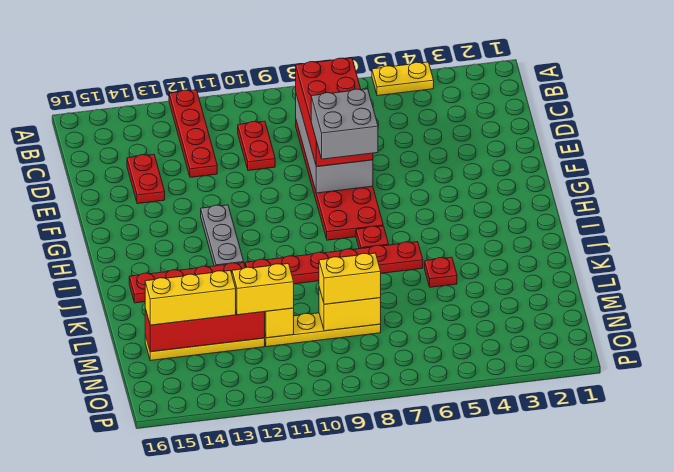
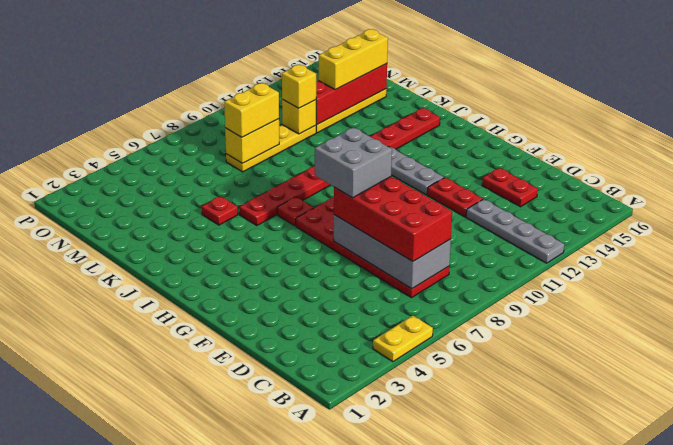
red 1x4 plate [169,90,217,177] -> grey 1x4 plate [466,199,564,263]
red 1x2 plate [238,121,275,171] -> red 1x2 plate moved to [427,178,483,217]
yellow 1x2 brick [232,264,294,315] -> yellow 1x1 brick [282,65,316,108]

